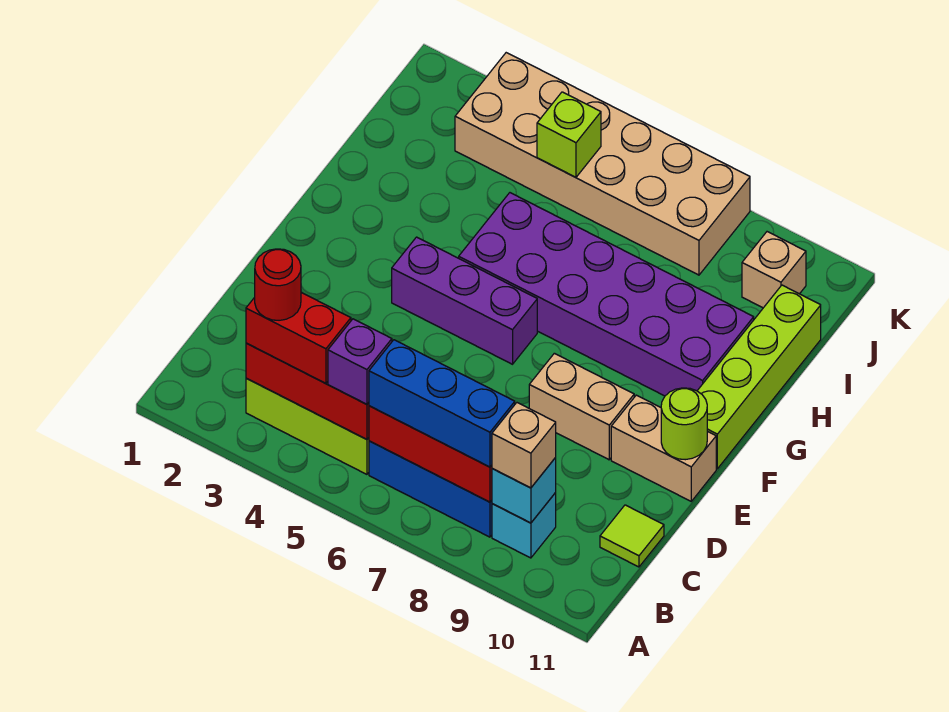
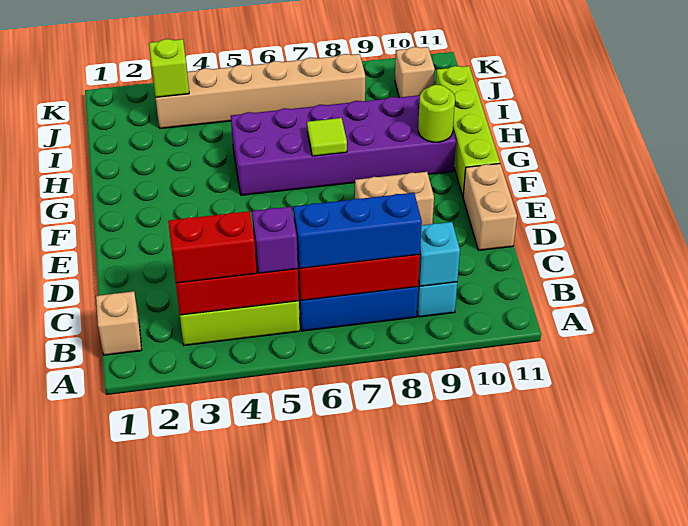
red 1x1 round brick [255,249,301,320] -> none
tan 1x1 brick [492,403,556,488] -> tan 1x1 brick moved to [96,291,142,355]
lime 1x1 tile [600,505,664,567] -> lime 1x1 tile moved to [307,118,347,156]
tan 1x2 brick [611,395,716,501] -> tan 1x2 brick turned to [463,164,517,250]
lime 1x1 round brick [661,388,707,460] -> lime 1x1 round brick moved to [418,85,455,142]
purple 1x3 brick [392,237,537,364] -> none
tan 2x6 brick [455,53,750,275] -> tan 1x6 brick [156,54,365,129]
lime 1x1 brick [537,92,601,177] -> lime 1x1 brick moved to [149,39,189,97]

